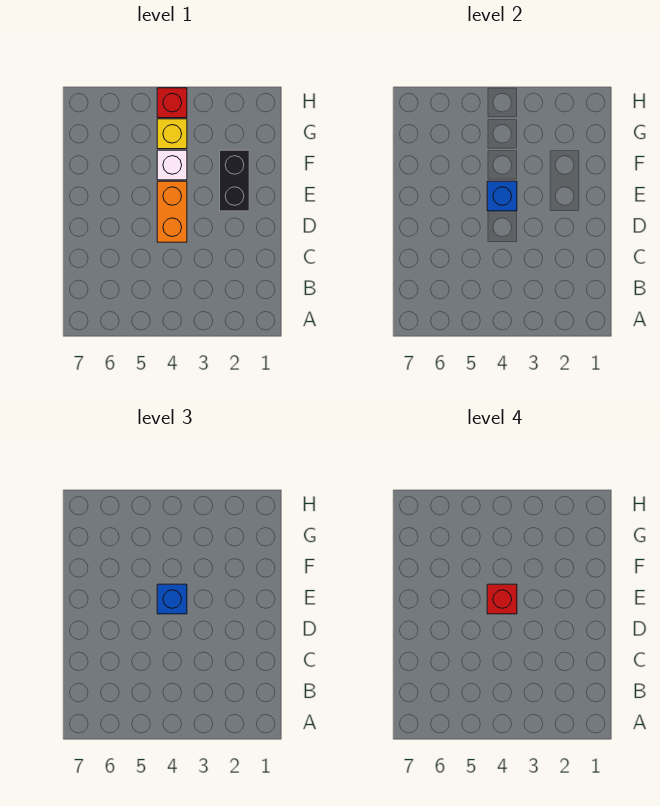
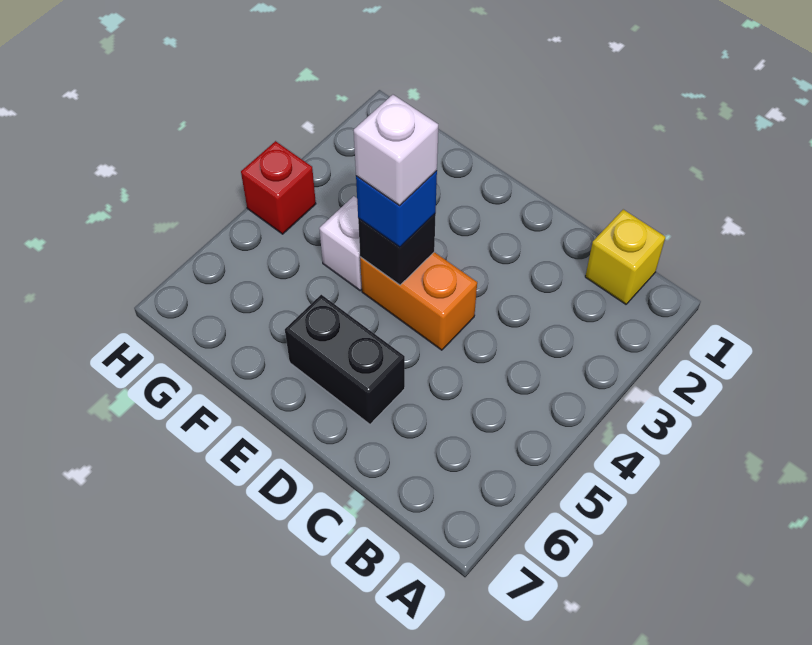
black 1x2 brick [220,150,249,211] -> black 1x2 brick moved to [285,295,405,424]
blue 1x1 brick [487,181,517,211] -> black 1x1 brick [358,214,436,285]
red 1x1 brick [487,584,517,614] -> white 1x1 brick [354,95,438,205]
yellow 1x1 brick [157,119,187,149] -> yellow 1x1 brick moved to [585,209,665,304]

